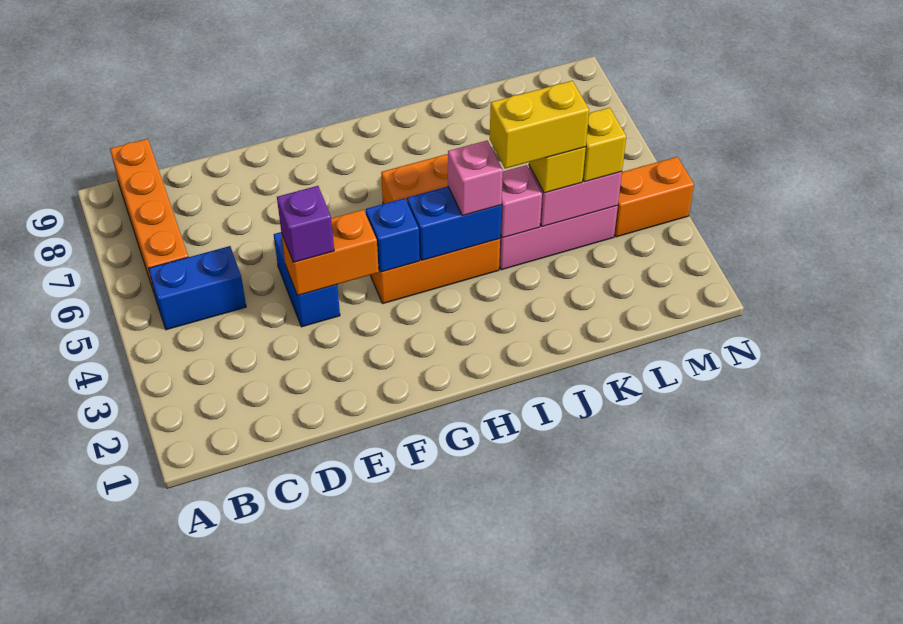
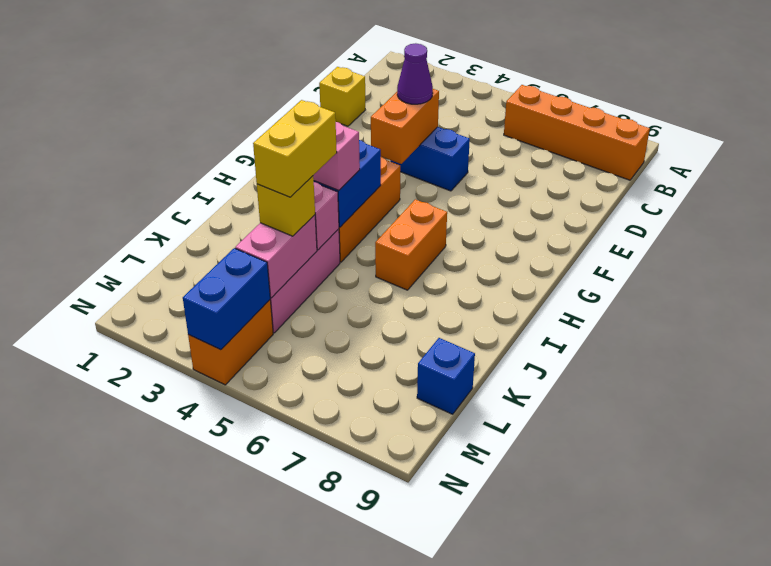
blue 1x2 brick [149,246,246,330] -> blue 1x2 brick moved to [183,248,270,350]
purple 1x1 brick [277,186,334,262] -> purple 1x1 cone [397,43,433,104]
blue 1x1 brick [366,198,420,272] -> blue 1x1 brick moved to [417,338,475,414]
yellow 1x1 brick [583,108,626,182] -> yellow 1x1 brick moved to [319,67,365,126]

